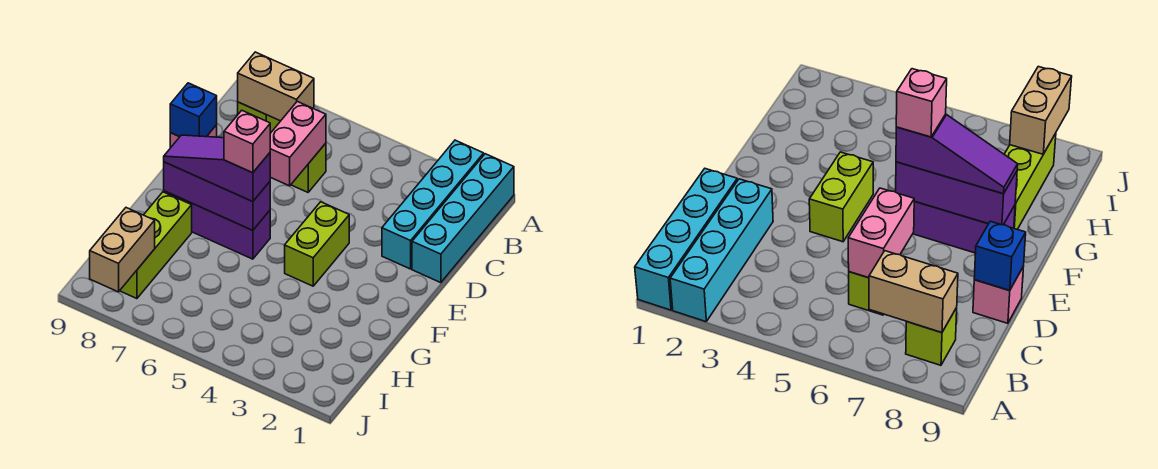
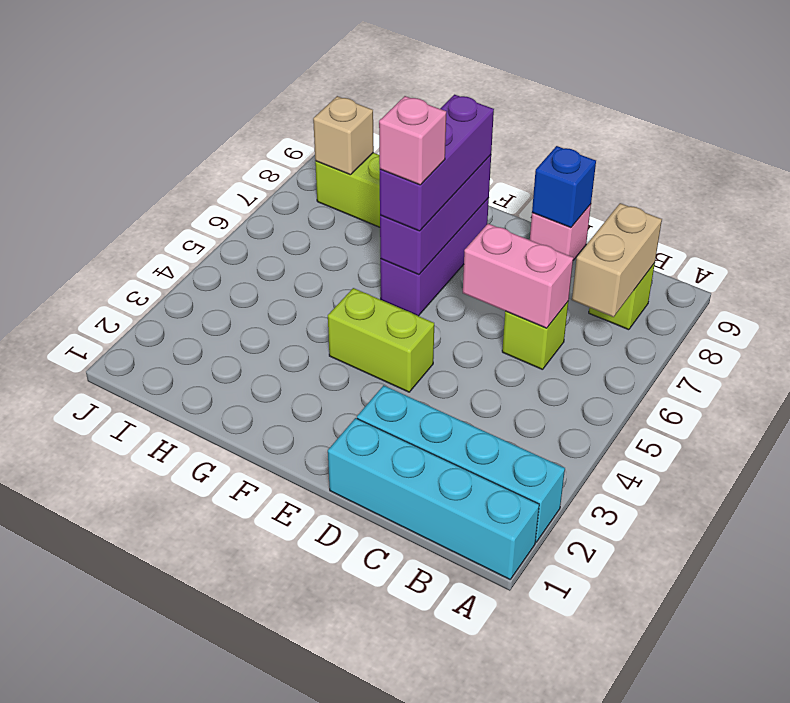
purple 1x3 slope [164,135,270,202] -> purple 1x3 brick [380,95,494,231]
tan 1x2 brick [90,208,155,292] -> tan 1x1 brick [313,96,374,175]

